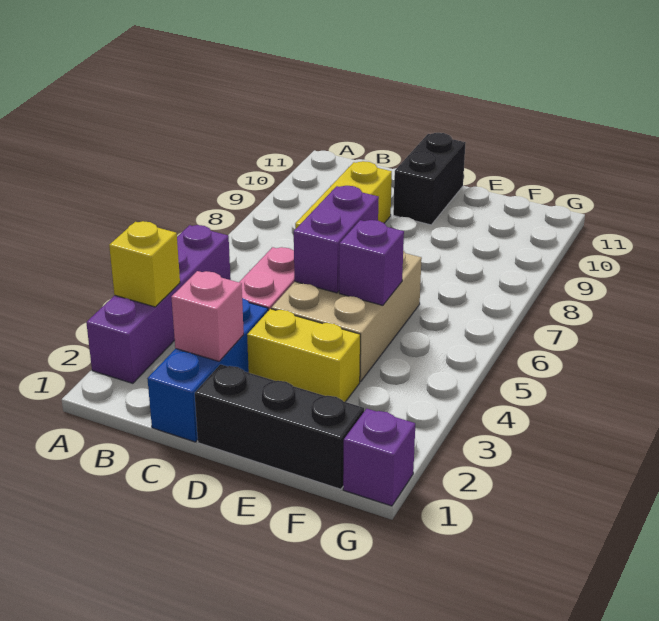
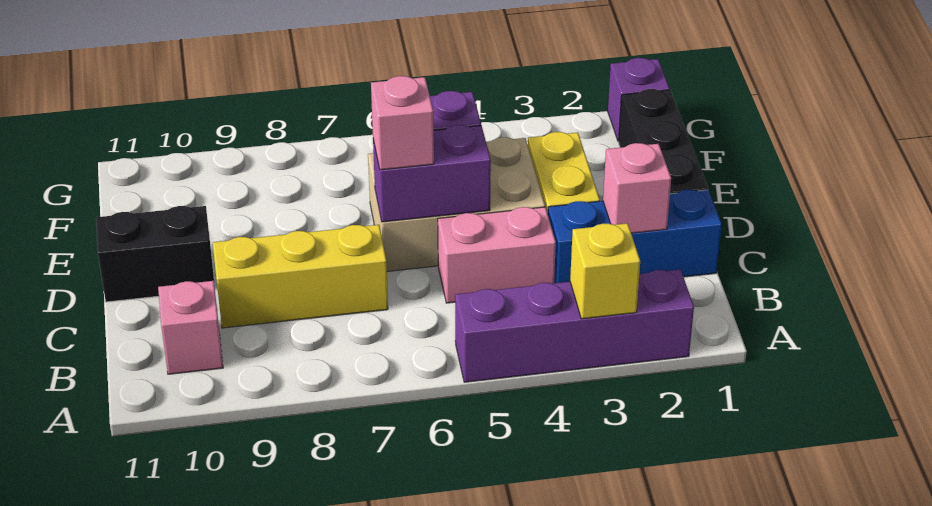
none -> pink 1x1 brick [158,281,223,374]
none -> pink 1x1 brick [371,76,434,170]

